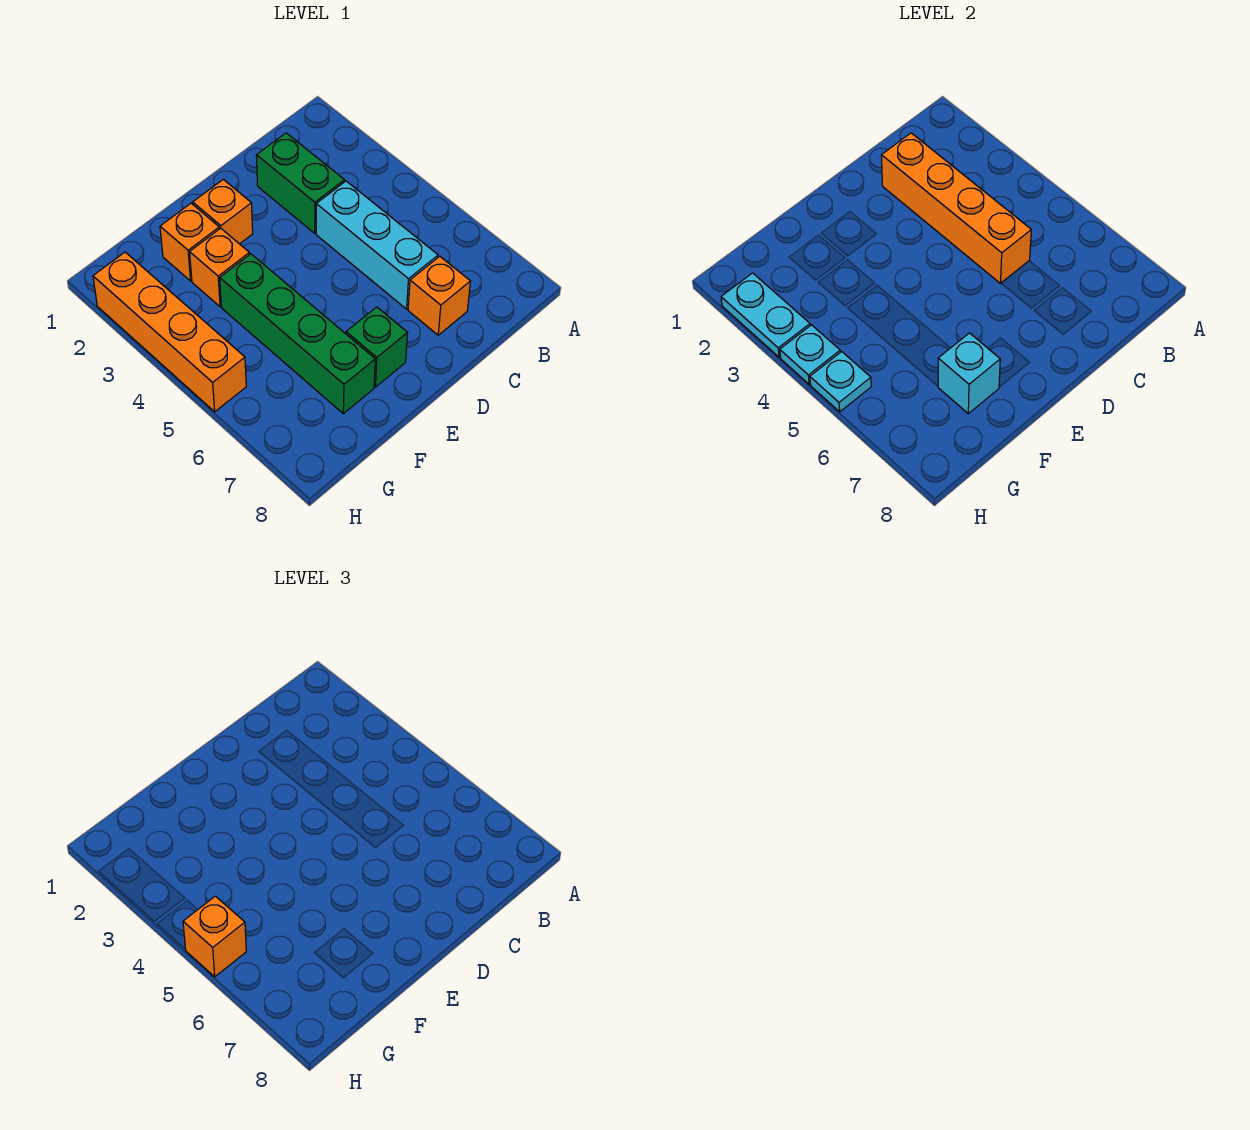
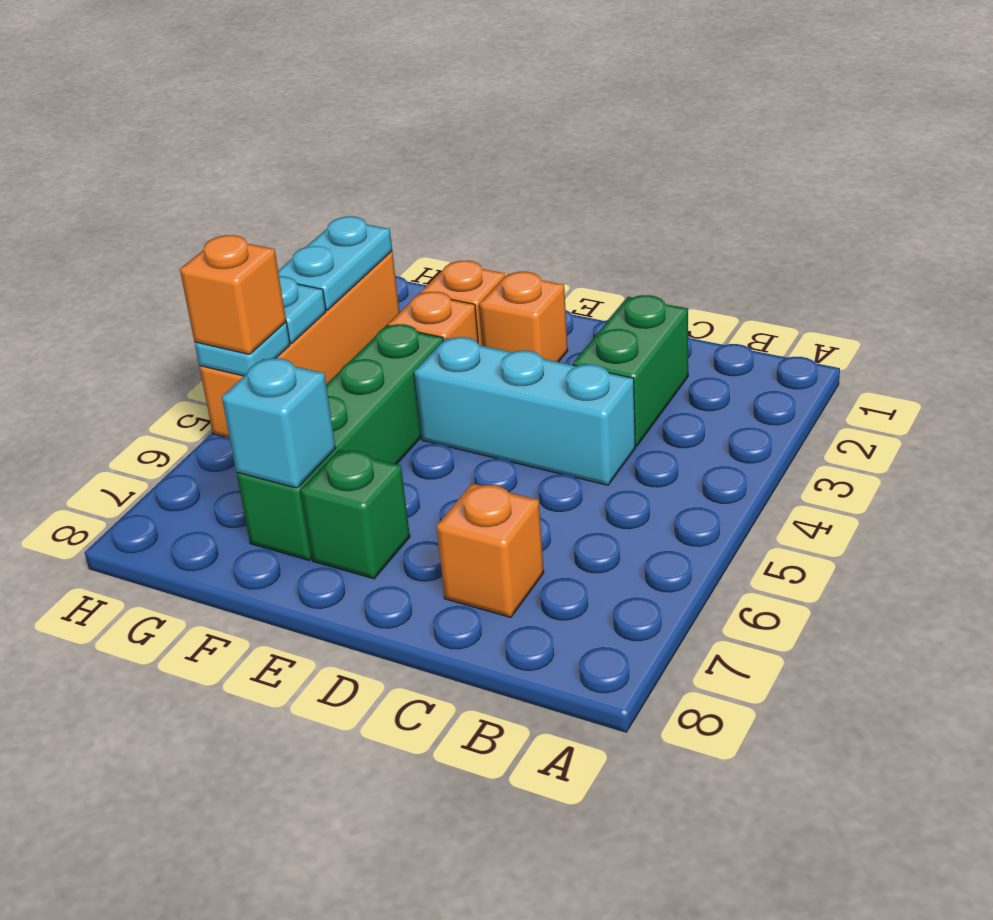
orange 1x4 brick [881,133,1031,283] -> none
cyan 1x3 brick [316,181,438,309] -> cyan 1x3 brick turned to [414,337,635,485]

